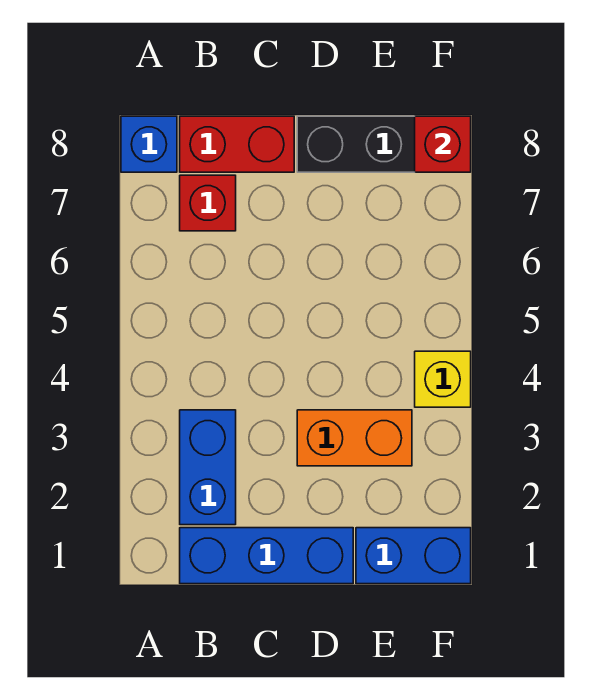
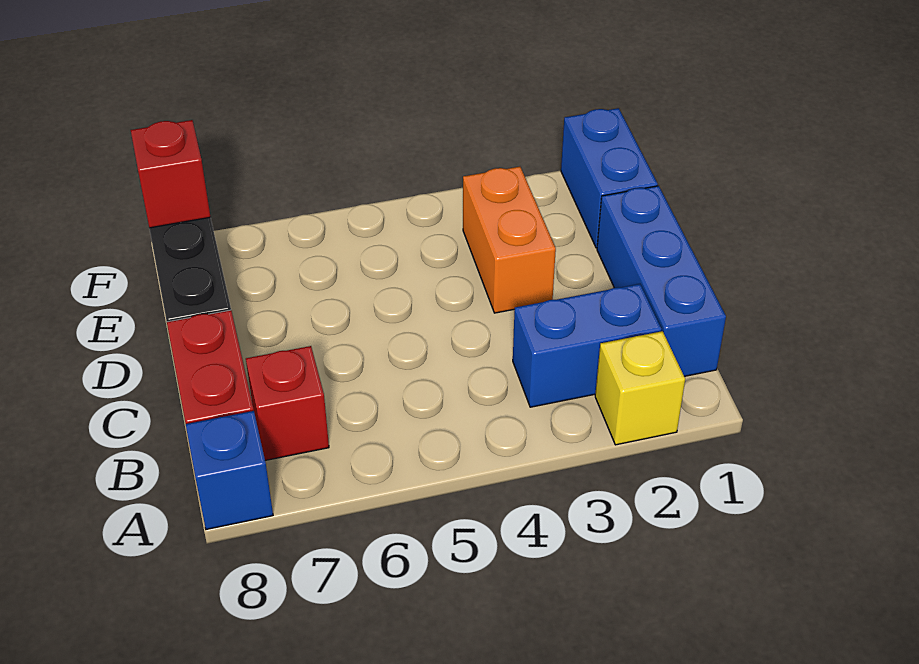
yellow 1x1 brick [415,351,471,407] -> yellow 1x1 brick moved to [595,331,685,445]

